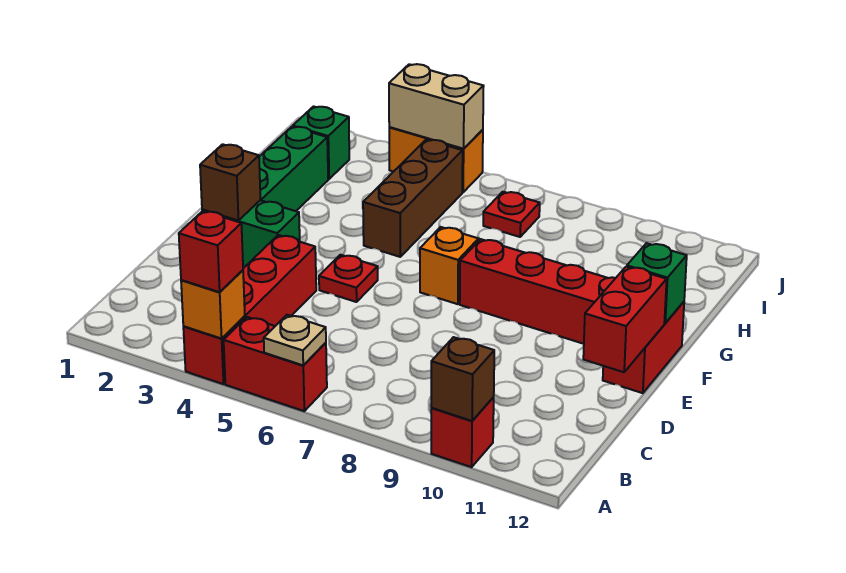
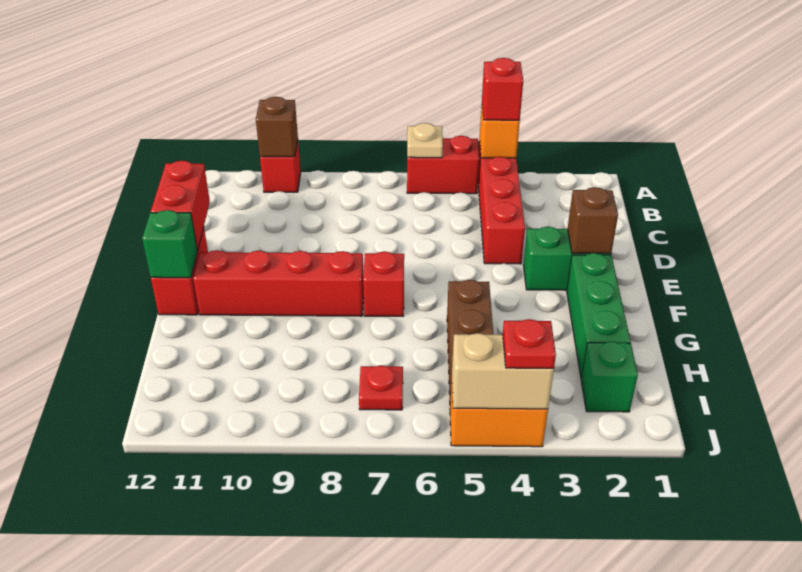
red 1x1 plate [319,255,378,302] -> red 1x1 plate moved to [503,319,556,368]
orange 1x1 brick [420,227,479,304] -> red 1x1 brick [363,251,404,316]

